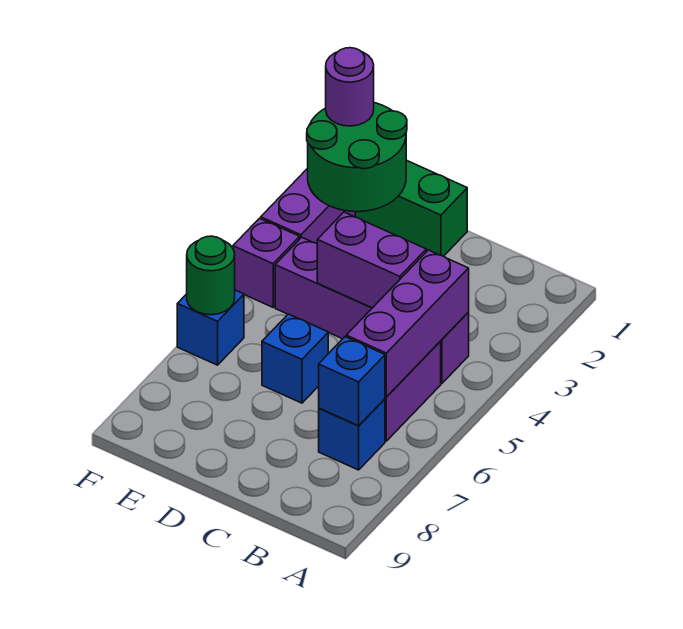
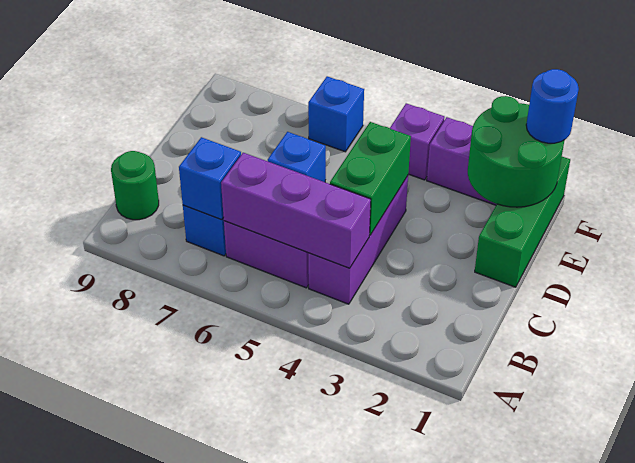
purple 1x4 brick [275,237,469,383] -> purple 1x3 brick [308,176,408,304]
purple 1x2 brick [317,212,426,308] -> green 1x2 brick [330,122,411,235]
purple 1x1 round brick [326,48,374,126] -> blue 1x1 round brick [526,69,579,143]
green 1x1 round brick [187,236,235,315] -> green 1x1 round brick moved to [111,151,159,220]

